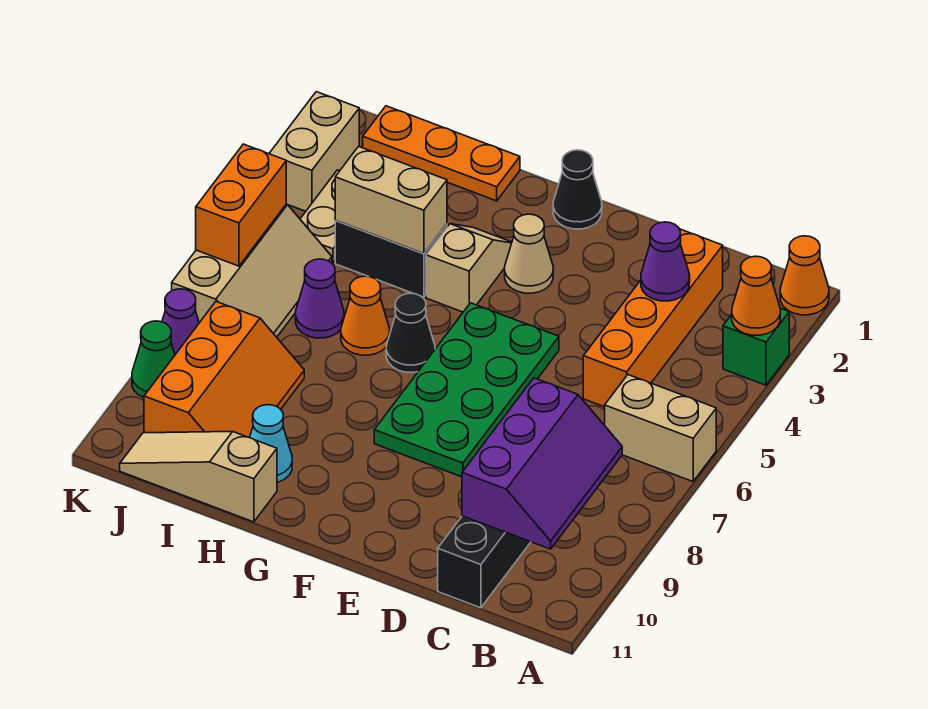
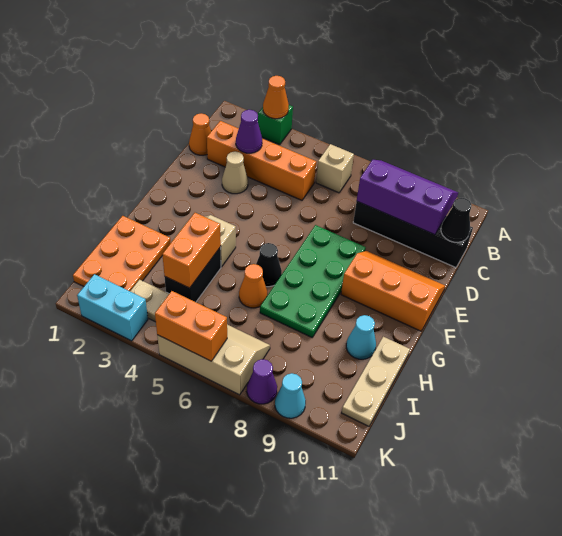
orange 1x1 cone [780,236,829,315] -> orange 1x1 cone moved to [189,113,211,155]
tan 1x2 brick [605,375,716,482] -> tan 1x1 brick [316,144,354,193]
green 2x4 plate [374,303,559,477] -> green 2x4 plate turned to [260,225,366,337]
black 1x1 cone [553,150,602,229] -> black 1x1 cone moved to [441,198,471,242]
tan 1x1 cone [505,214,553,293] -> tan 1x1 cone moved to [222,151,248,194]
orange 1x3 plate [363,106,520,201] -> orange 2x3 plate [73,216,171,291]
tan 1x2 brick [335,146,447,254] -> orange 1x2 brick [162,213,221,288]
tan 1x3 slope [120,432,277,522] -> tan 1x3 plate [342,337,410,426]
purple 1x1 cone [296,259,344,338] -> none
orange 2x3 slope [144,302,304,437] -> orange 2x3 slope moved to [341,251,445,331]
tan 1x2 brick [269,92,359,211] -> cyan 1x2 brick [77,274,148,341]
green 1x1 cone [132,321,175,398] -> cyan 1x1 cone [275,373,306,418]

